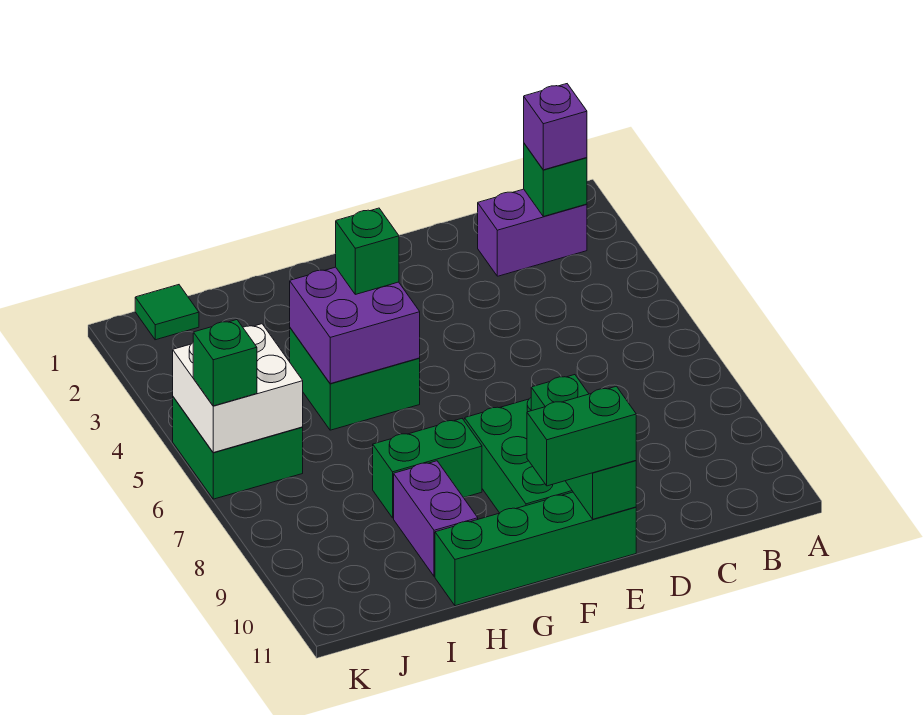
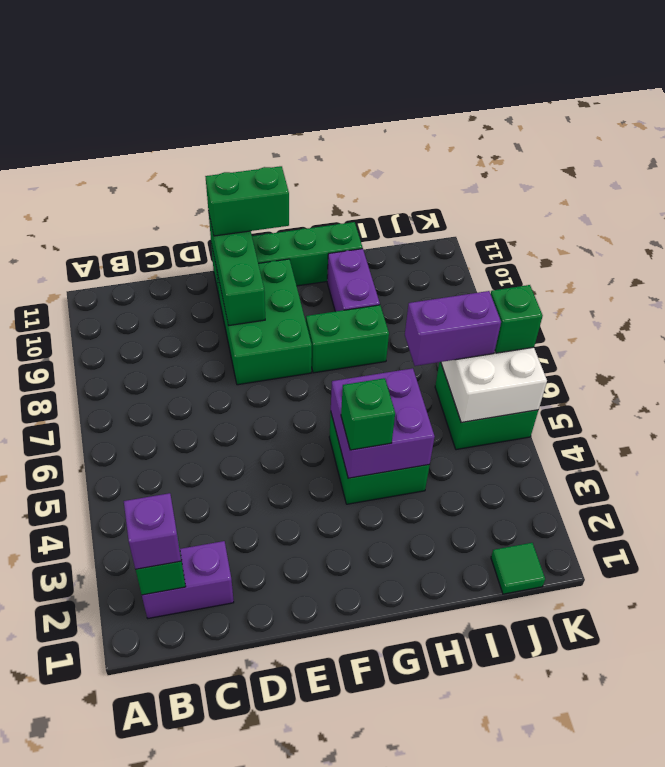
none -> purple 1x2 brick [405,291,501,366]

